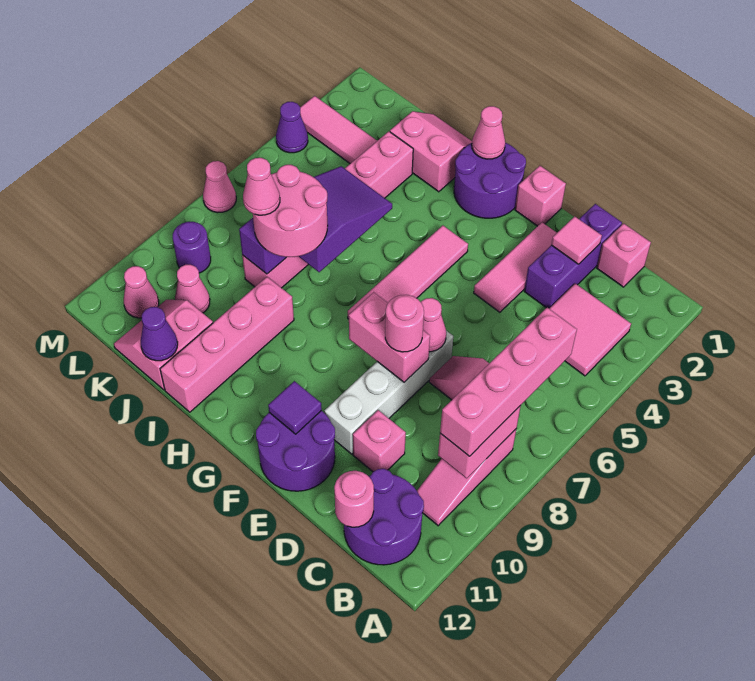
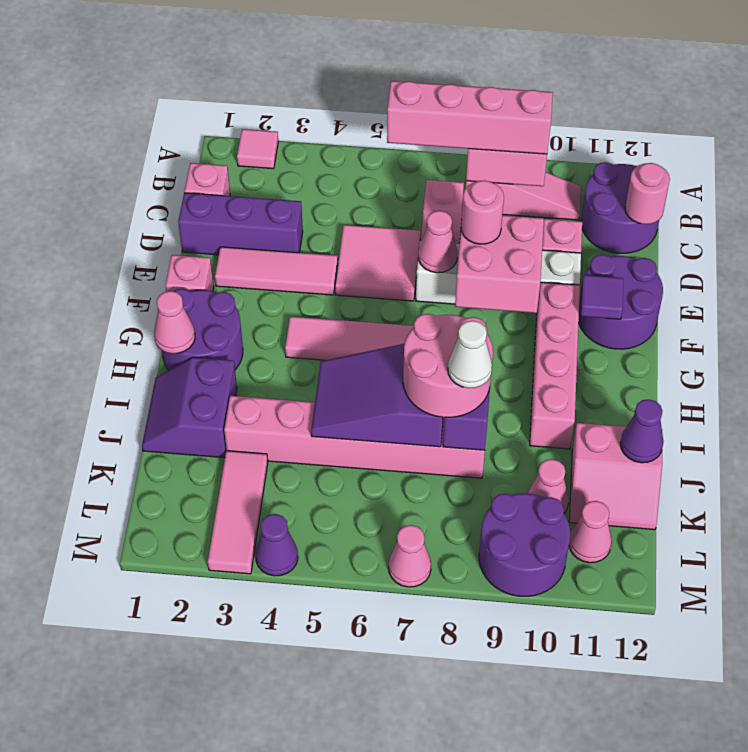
pink 2x2 tile [549,283,631,376] -> pink 2x2 tile moved to [335,225,420,301]
pink 1x1 tile [551,216,602,264] -> pink 1x1 tile moved to [237,129,278,169]
pink 1x2 brick [349,292,430,382] -> pink 2x2 brick [455,215,544,313]
pink 2x2 slope [390,111,472,192] -> purple 2x2 slope [142,357,237,458]
pink 1x4 brick [160,277,294,412] -> pink 1x4 brick turned to [530,282,580,449]
pink 1x1 cone [243,158,280,215] -> white 1x1 cone [448,321,492,388]
purple 1x1 round brick [173,222,211,273] -> purple 2x2 round brick [479,493,570,596]

